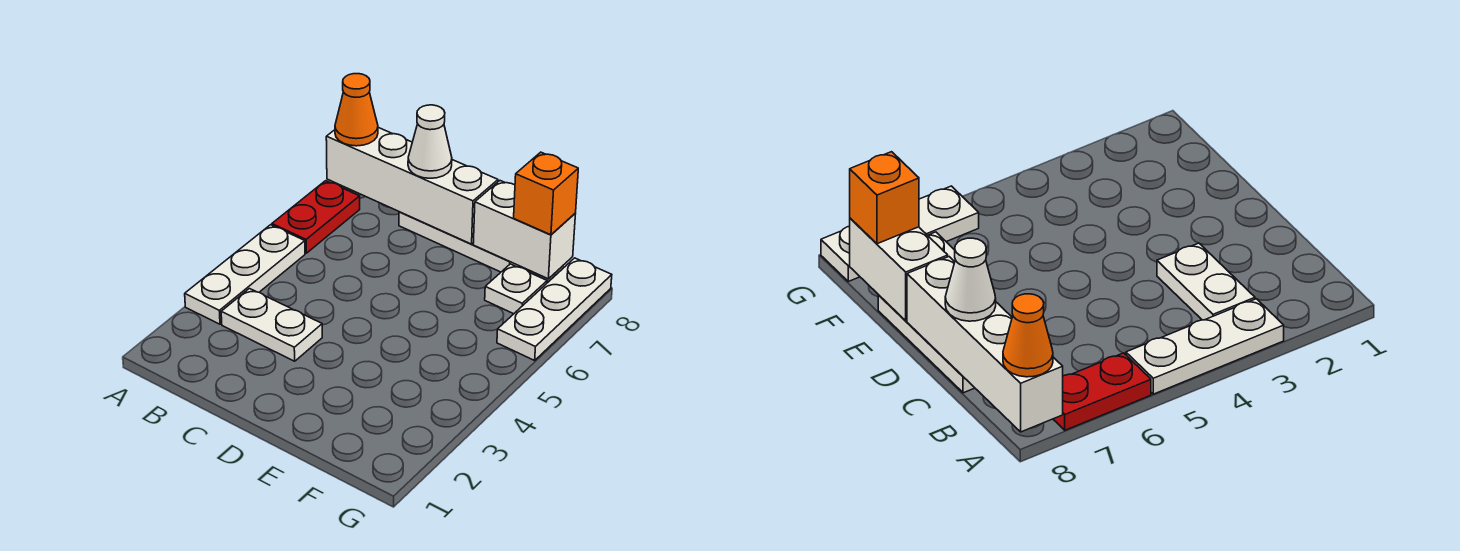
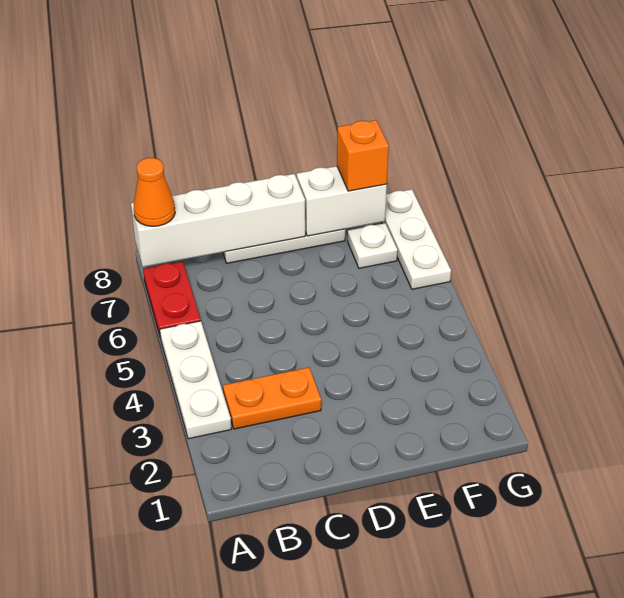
white 1x2 plate [221,289,322,361] -> orange 1x2 plate [223,367,321,429]
white 1x1 cone [408,105,452,178] -> none

